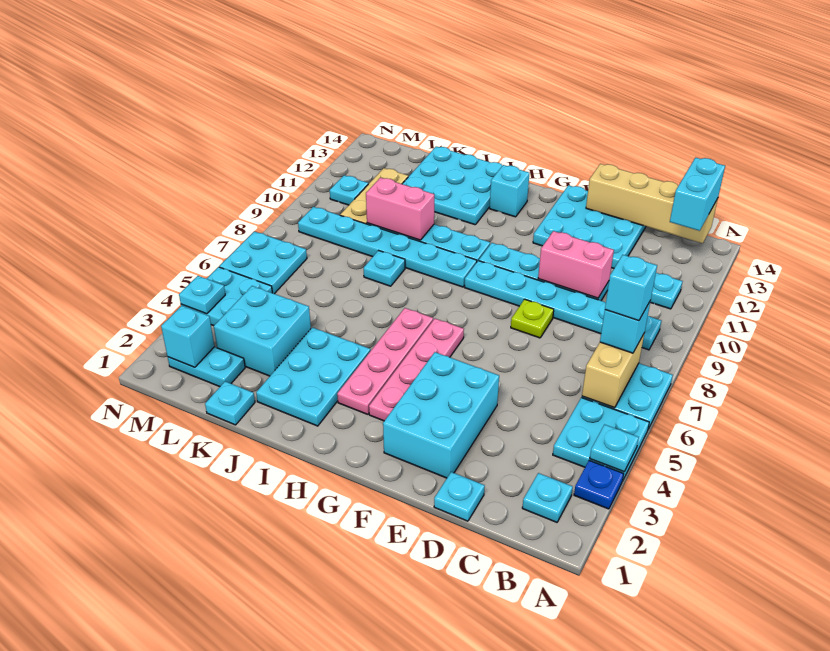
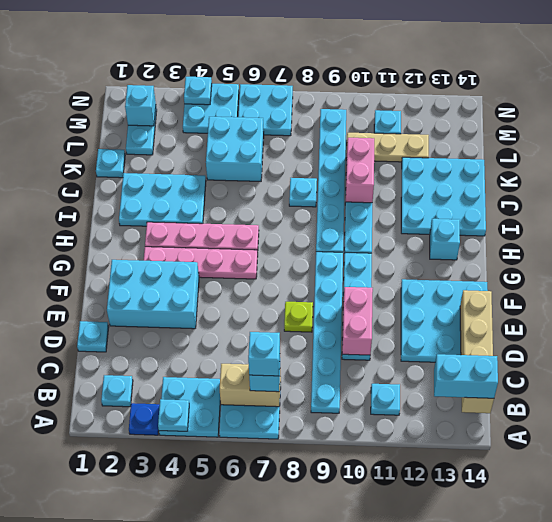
cyan 2x2 brick [214,286,311,376] -> cyan 2x2 brick moved to [206,117,264,181]

